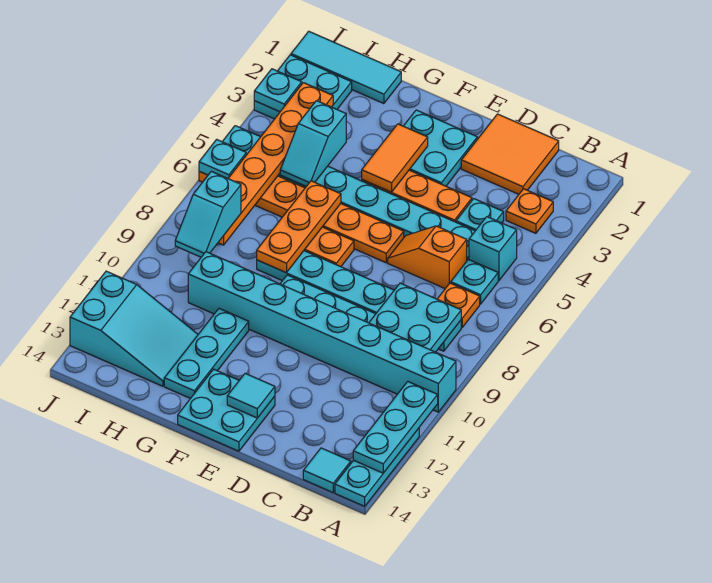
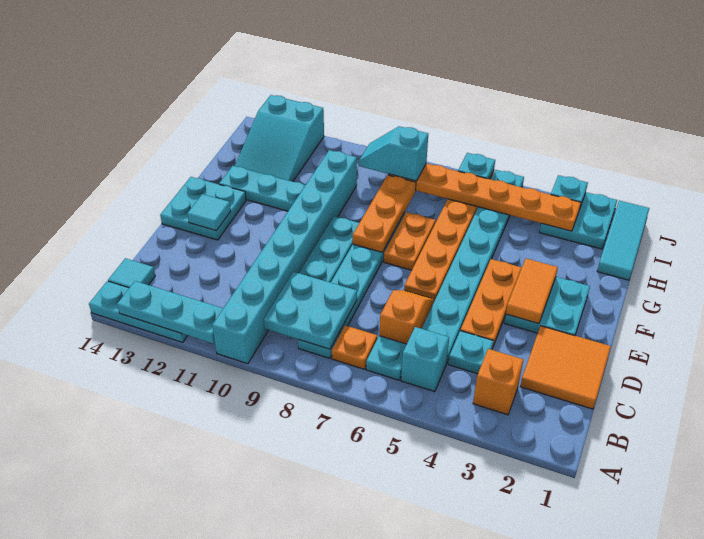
orange 1x1 plate [506,189,553,233] -> orange 1x1 brick [473,349,523,415]
orange 1x2 tile [362,124,428,192] -> orange 1x2 tile turned to [506,259,558,324]
orange 1x3 plate [257,181,341,273] -> orange 1x3 plate turned to [353,175,416,252]
cyan 1x2 slope [280,101,346,186] -> none

